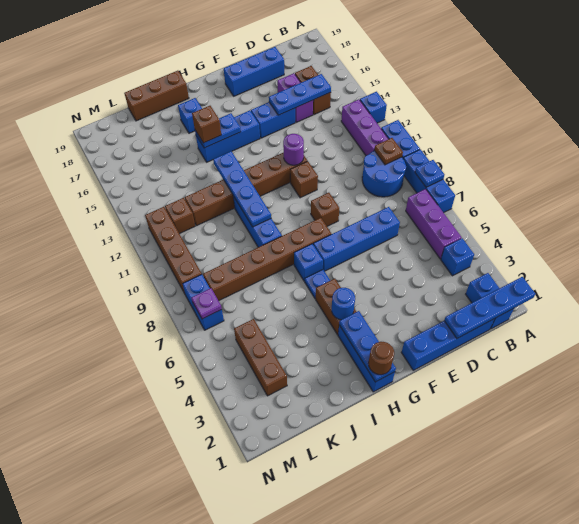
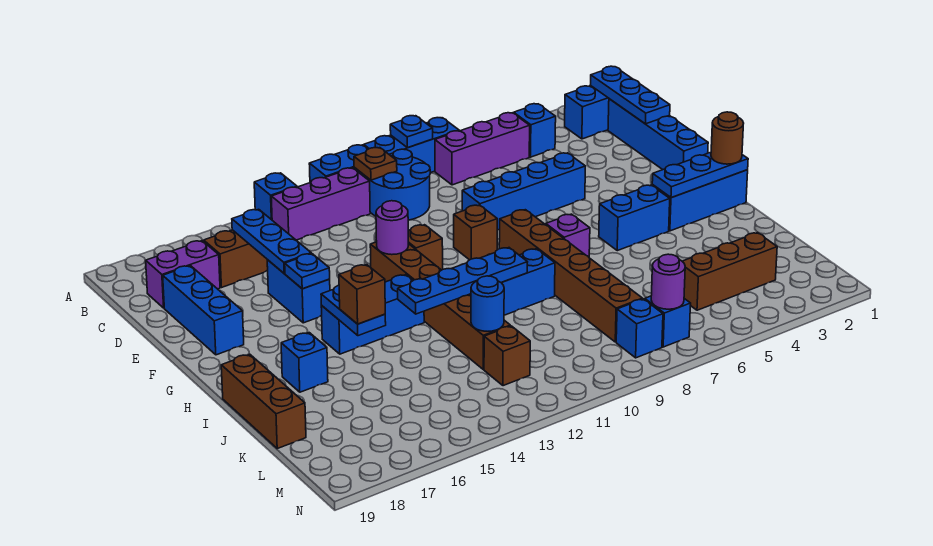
blue 1x4 plate [444,277,535,338] -> blue 1x3 plate [591,66,670,124]
blue 1x4 brick [313,207,400,271] -> blue 1x4 brick turned to [462,153,585,230]
purple 1x2 brick [277,73,313,122] -> purple 1x2 brick moved to [146,241,220,308]
blue 1x3 brick [196,111,260,162] -> blue 1x3 brick turned to [321,275,424,354]
brown 1x2 brick [316,279,356,335] -> blue 1x2 brick [599,185,670,251]
blue 1x1 round brick [332,288,355,320] -> blue 1x1 round brick moved to [471,276,504,331]
blue 1x1 plate [305,270,330,299] -> blue 1x1 plate moved to [285,254,330,289]
blue 1x1 brick [294,244,323,281] -> purple 1x1 brick [546,214,590,257]
purple 1x1 plate [192,288,222,319] -> purple 1x1 round brick [651,254,685,309]
brown 1x4 brick [145,207,201,293] -> none

